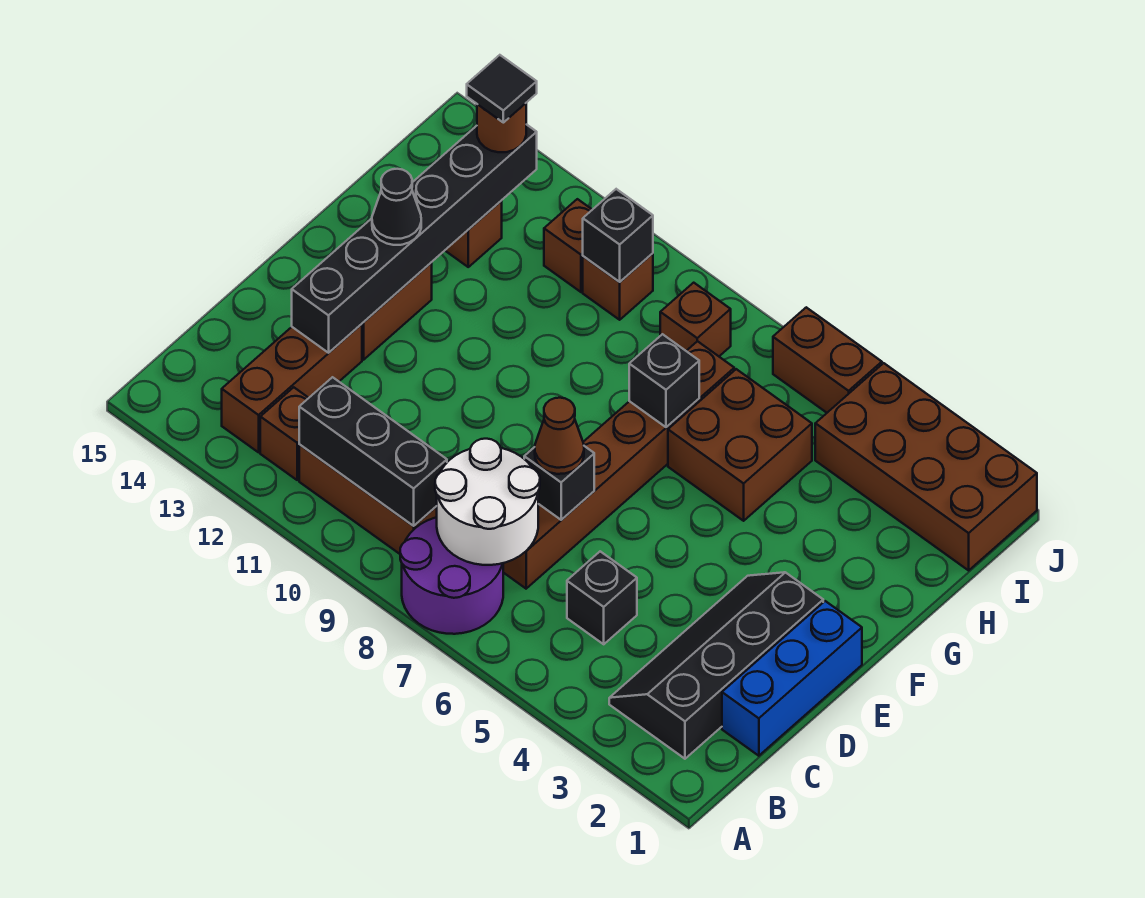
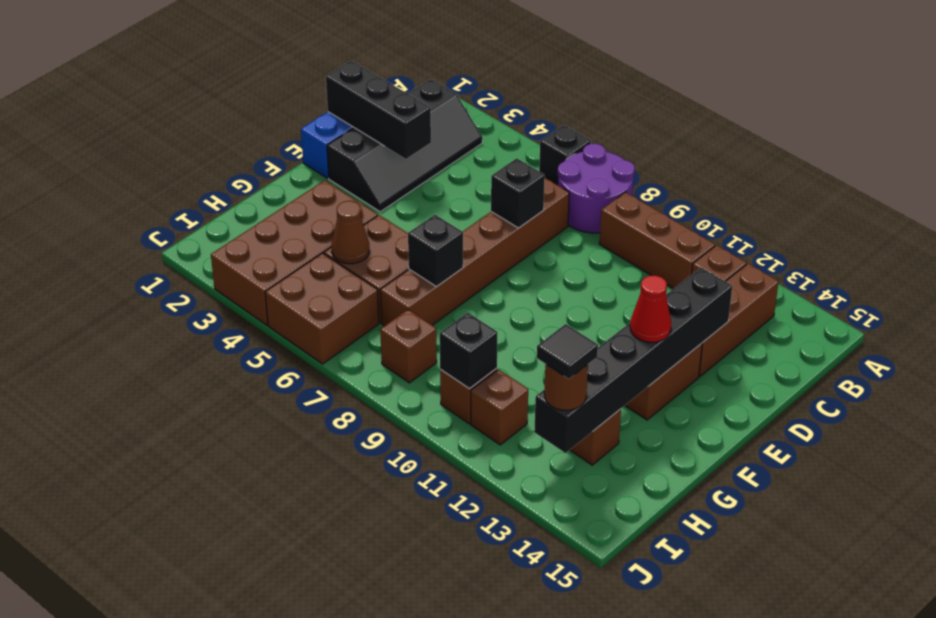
white 2x2 round brick [435,439,540,565] -> none
black 1x3 brick [299,377,447,526] -> black 1x3 brick moved to [326,61,431,159]
black 1x1 brick [567,551,637,644] -> black 1x1 brick moved to [539,125,591,185]
brown 1x1 cone [535,398,584,474] -> brown 1x1 cone moved to [332,201,369,264]
black 1x1 cone [372,169,421,245] -> red 1x1 cone [630,276,671,342]
brown 2x4 brick [815,363,1037,570] -> brown 2x4 brick turned to [211,180,378,325]
brown 1x2 brick [773,307,882,413] -> brown 2x2 brick [265,253,379,364]

